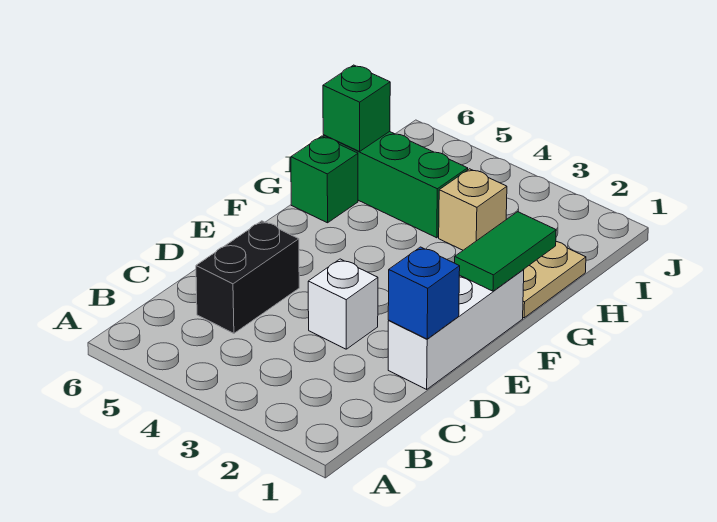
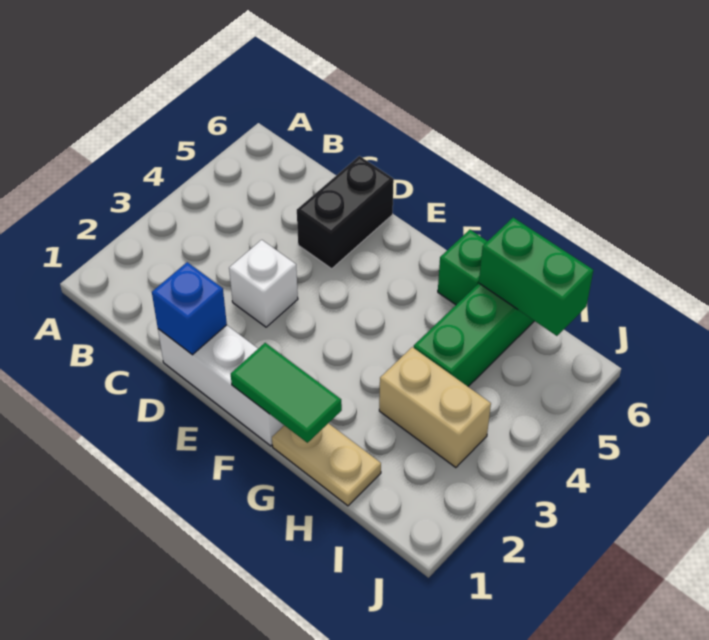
black 1x2 brick [196,221,299,333] -> black 1x2 brick turned to [297,156,394,269]
tan 1x1 brick [439,169,507,250] -> tan 1x2 brick [379,347,491,468]
green 1x1 brick [323,65,390,151] -> green 1x2 brick [479,218,593,336]

